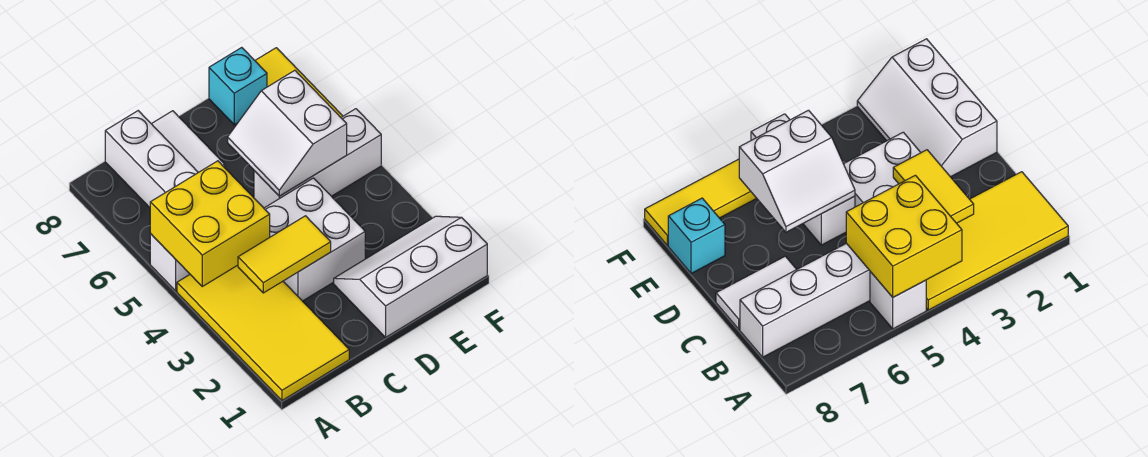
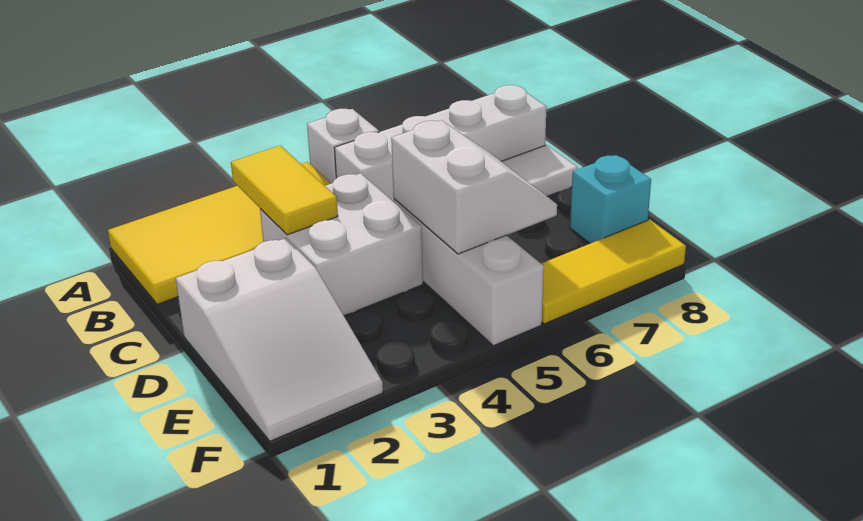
yellow 2x2 brick [150,161,270,286] -> none
white 2x3 slope [334,216,487,337] -> white 2x3 slope turned to [176,238,383,441]
white 2x2 slope [228,70,347,196] -> white 2x2 slope turned to [391,120,557,254]

